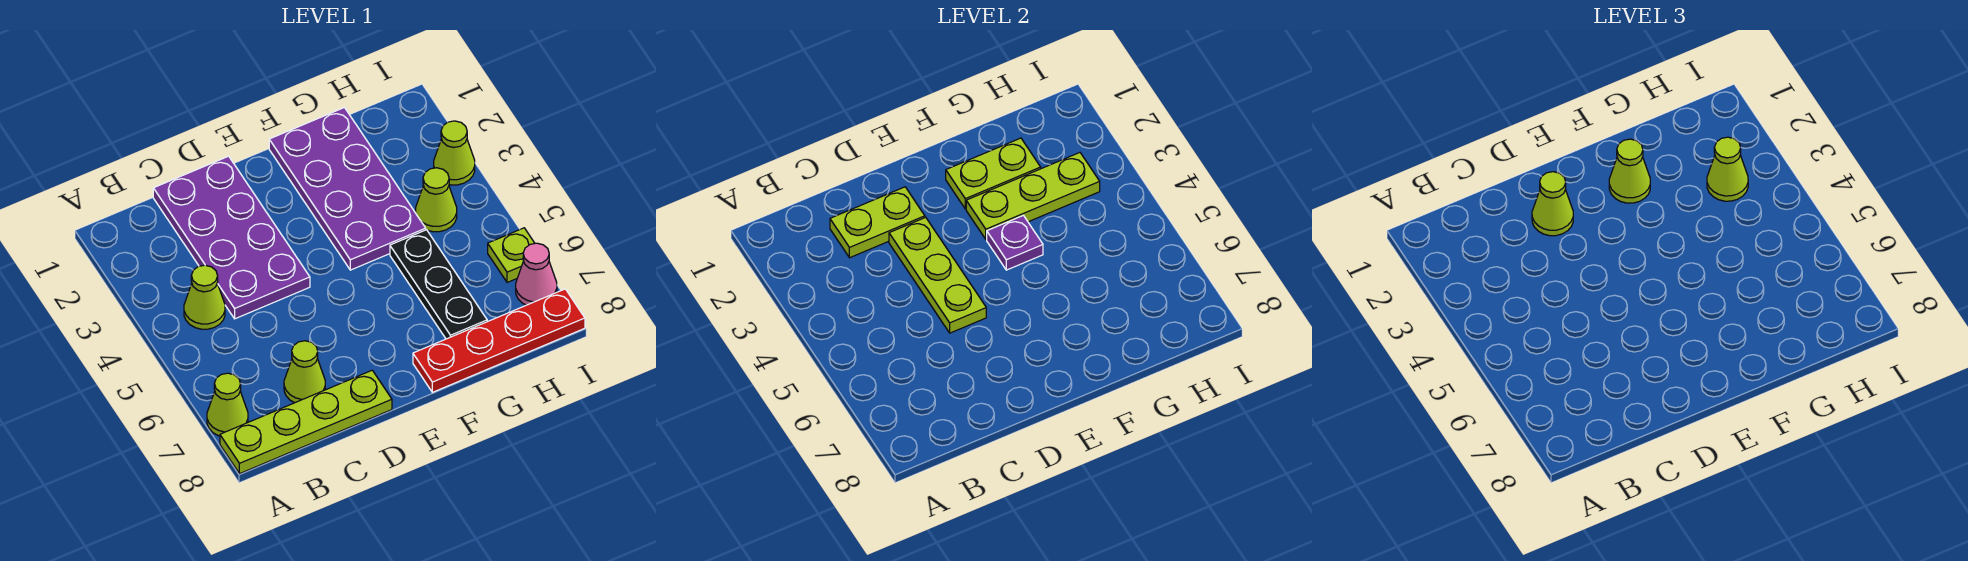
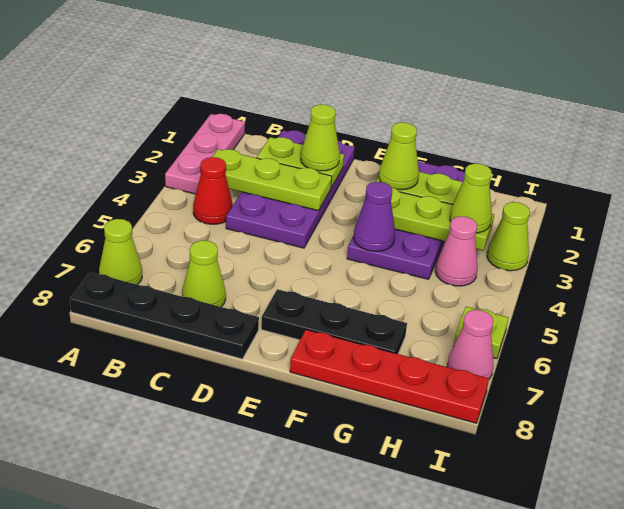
none -> pink 1x3 plate [165,114,245,194]
lime 1x4 plate [220,370,392,474] -> black 1x4 plate [70,272,259,359]
lime 1x1 cone [184,265,225,329] -> red 1x1 cone [193,157,233,224]
lime 1x3 plate [889,217,986,333] -> lime 1x3 plate turned to [212,149,332,211]
purple 1x1 plate [987,215,1043,270] -> purple 1x1 cone [353,182,395,251]
black 1x3 plate [390,230,487,339] -> black 1x3 plate turned to [261,289,407,354]
lime 1x1 cone [416,168,457,232] -> pink 1x1 cone [435,216,478,286]

